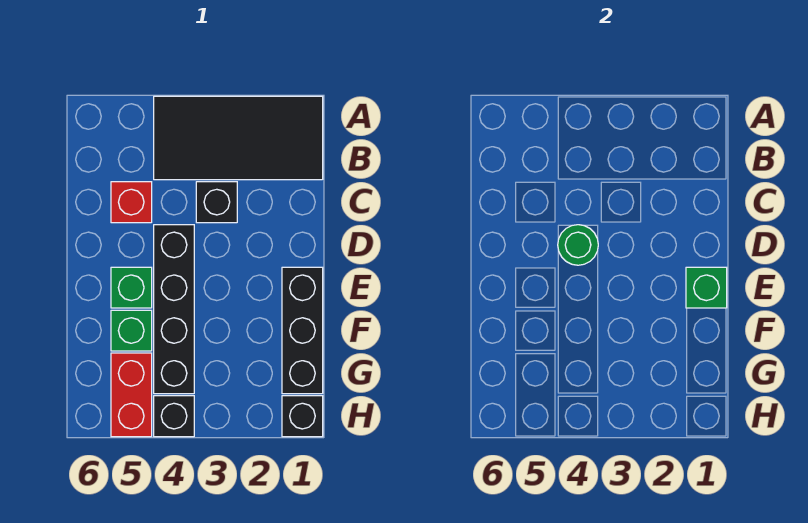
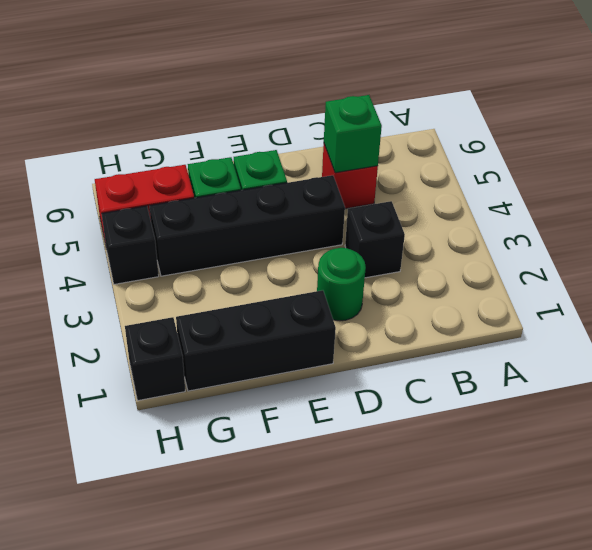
black 2x4 tile [154,96,323,180] -> none
green 1x1 round brick [558,225,598,265] -> green 1x1 round brick moved to [317,248,366,321]
green 1x1 brick [686,267,727,308] -> green 1x1 brick moved to [324,95,382,173]

